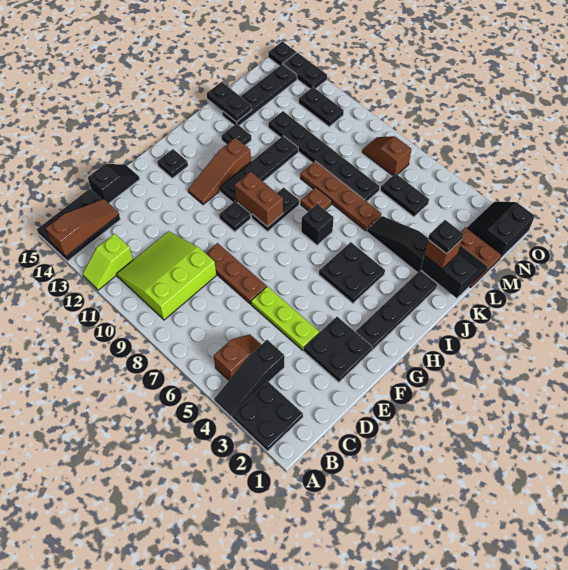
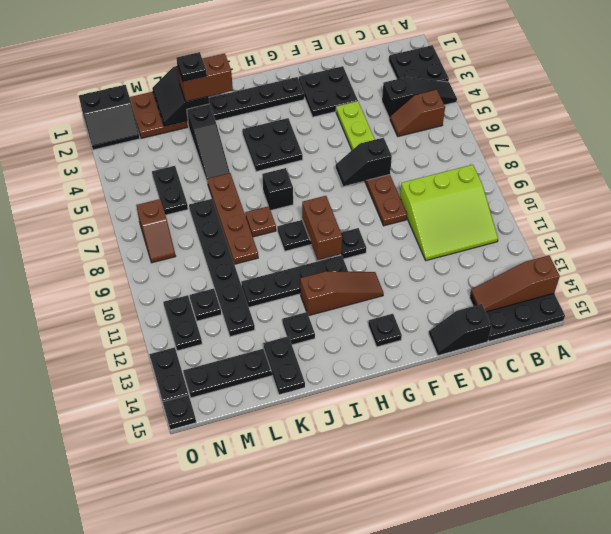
lime 1x2 slope [83,234,133,290] -> none
none -> black 1x2 slope [336,138,392,186]
brown 1x1 brick [424,240,462,269] -> brown 1x2 brick [177,54,233,102]
none -> black 1x1 plate [190,289,221,321]

